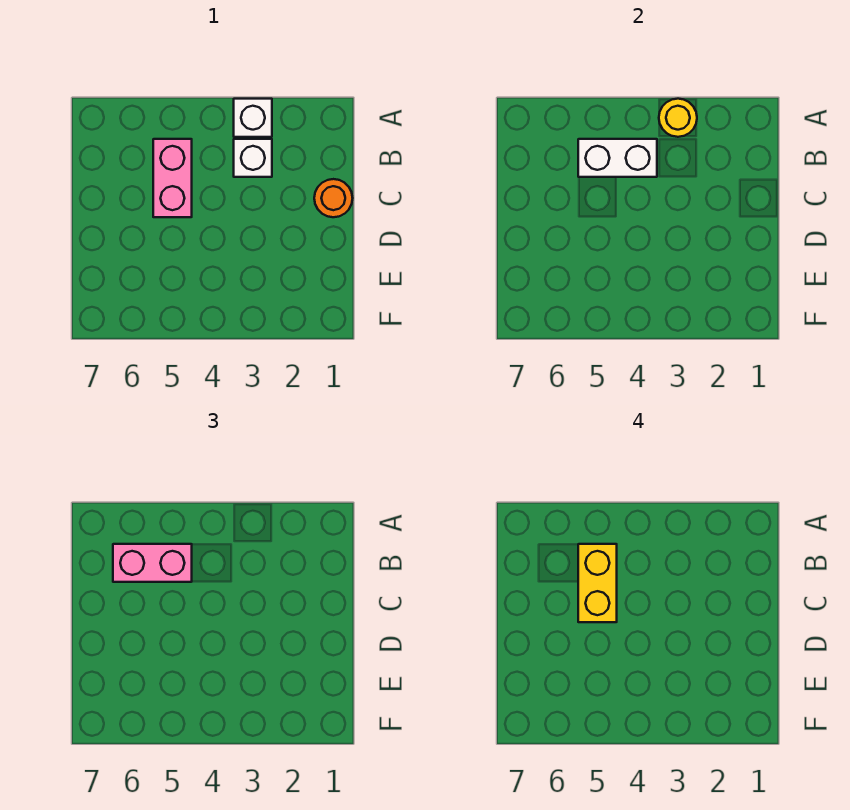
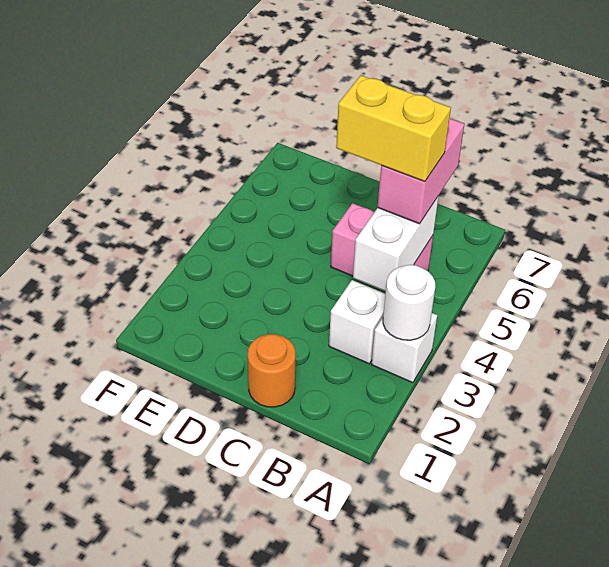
yellow 1x1 round brick [659,99,697,137] -> white 1x1 round brick [383,265,435,340]

